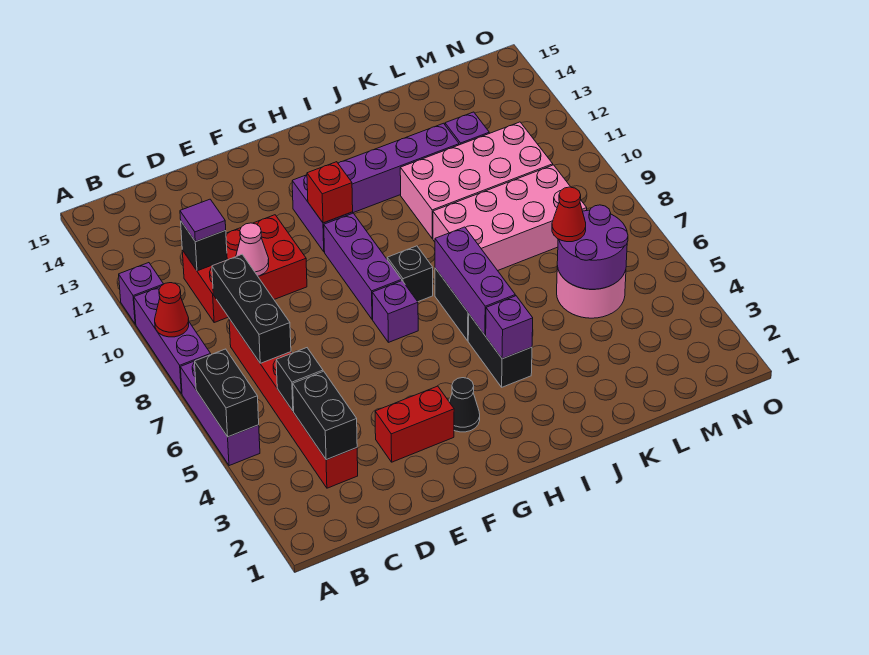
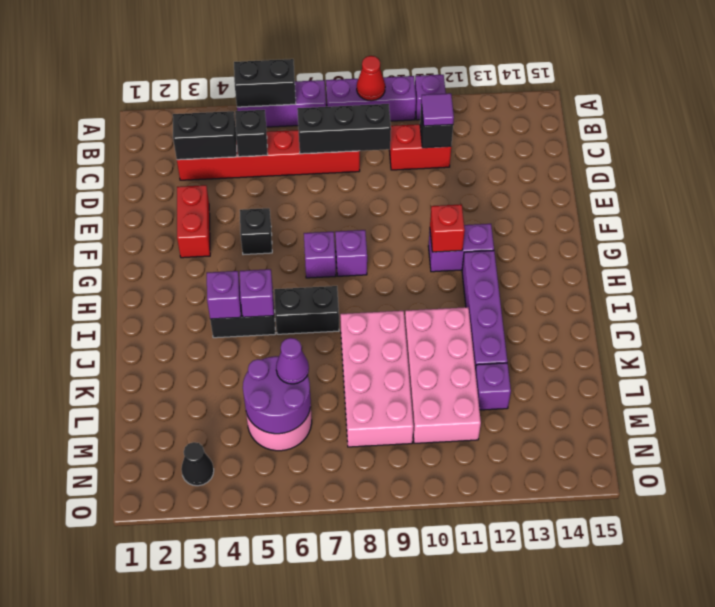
red 2x3 brick [182,215,307,322] -> red 1x2 brick [389,124,451,170]
pink 1x1 cone [236,223,269,276] -> none
black 1x1 cone [449,378,480,432] -> black 1x1 cone moved to [181,442,214,486]
purple 1x3 brick [324,213,402,319] -> purple 1x1 brick [335,230,367,276]
black 1x1 brick [387,246,433,302] -> black 1x1 brick moved to [240,208,272,255]
purple 1x3 brick [435,227,515,335] -> purple 1x1 brick [240,269,274,317]
red 1x1 cone [552,187,586,242] -> purple 1x1 cone [276,338,309,384]

